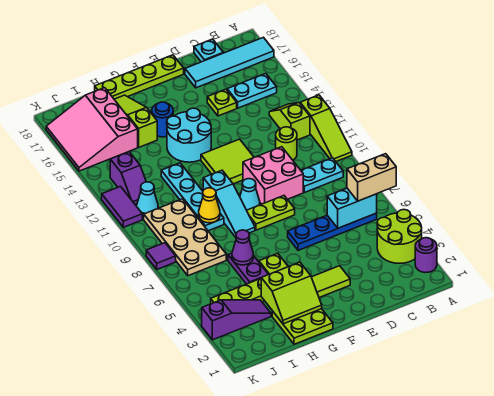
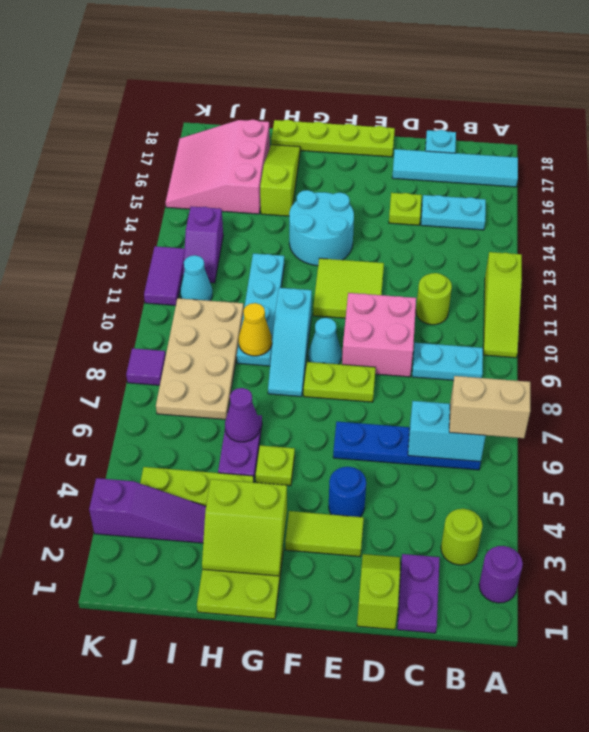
lime 2x2 round brick [377,210,422,263] -> lime 1x1 round brick [441,509,483,565]
lime 1x2 slope [269,102,310,140] -> lime 1x2 slope moved to [357,554,400,630]
none -> purple 1x2 plate [397,554,440,633]
blue 1x1 round brick [152,102,173,137] -> blue 1x1 round brick moved to [329,467,366,517]

